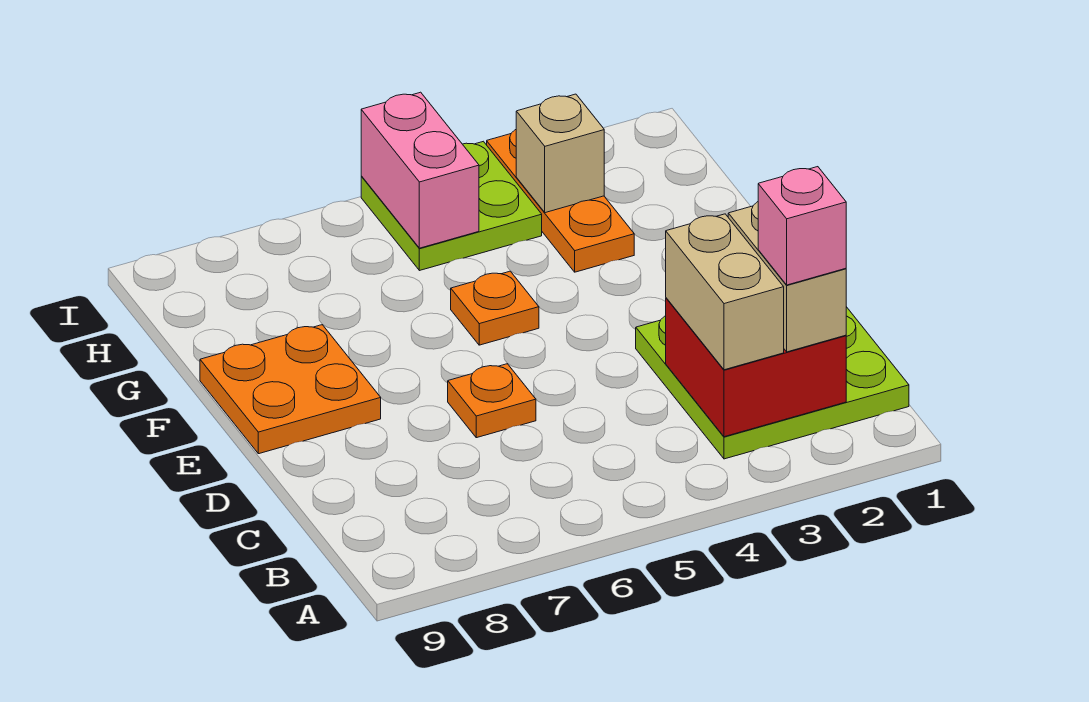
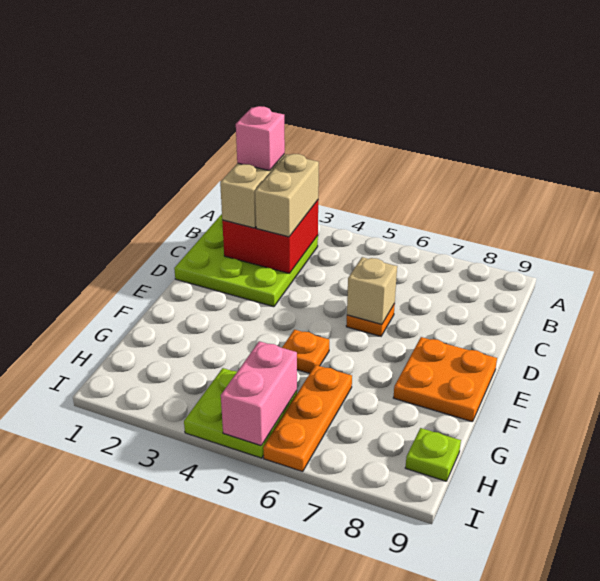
orange 1x3 plate [487,130,634,272] -> orange 1x3 plate moved to [263,365,352,471]
tan 1x1 brick [516,94,604,213] -> tan 1x1 brick moved to [347,257,397,325]
none -> lime 1x1 plate [405,428,461,481]

